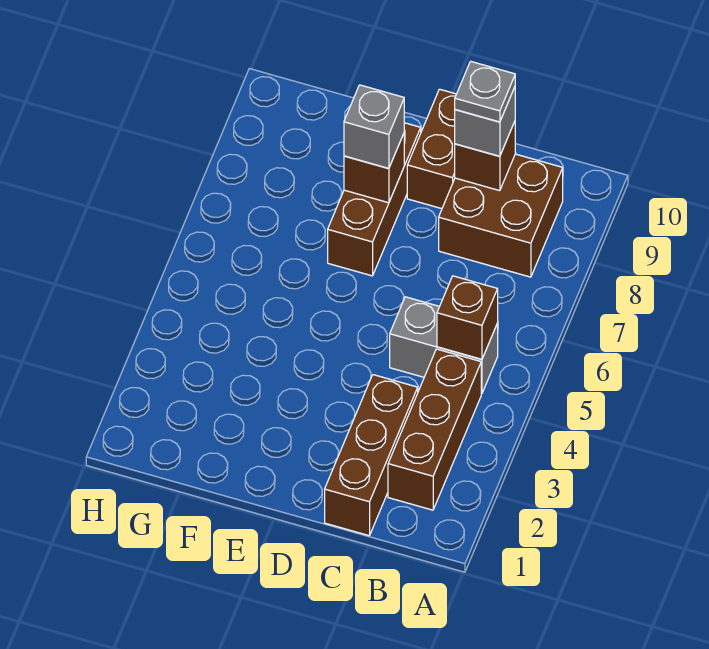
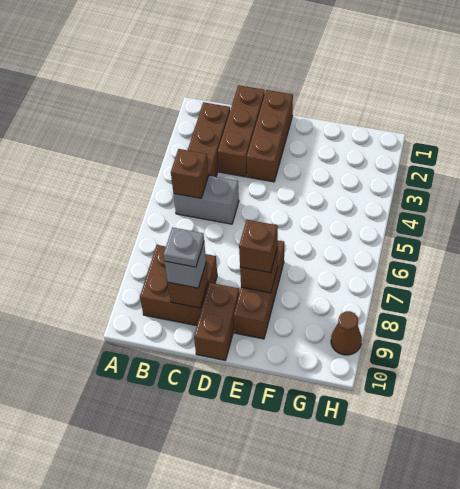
none -> brown 1x3 brick [247,90,293,182]
grey 1x1 brick [344,85,404,168] -> brown 1x1 brick [239,220,278,273]
none -> brown 1x1 cone [331,311,362,355]

